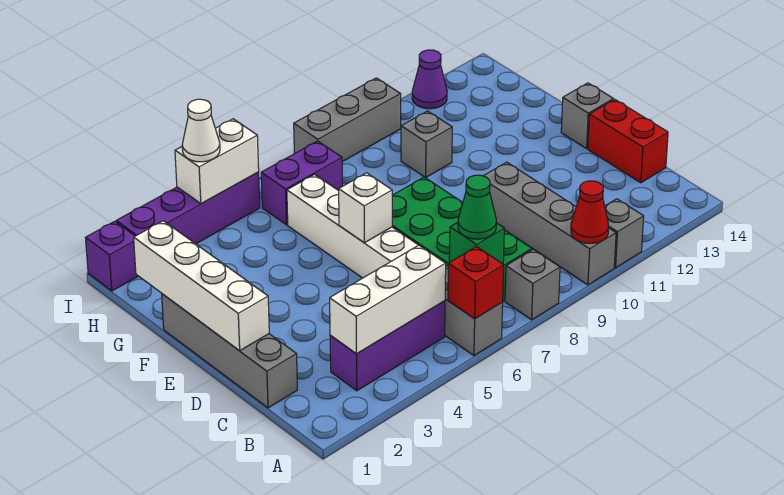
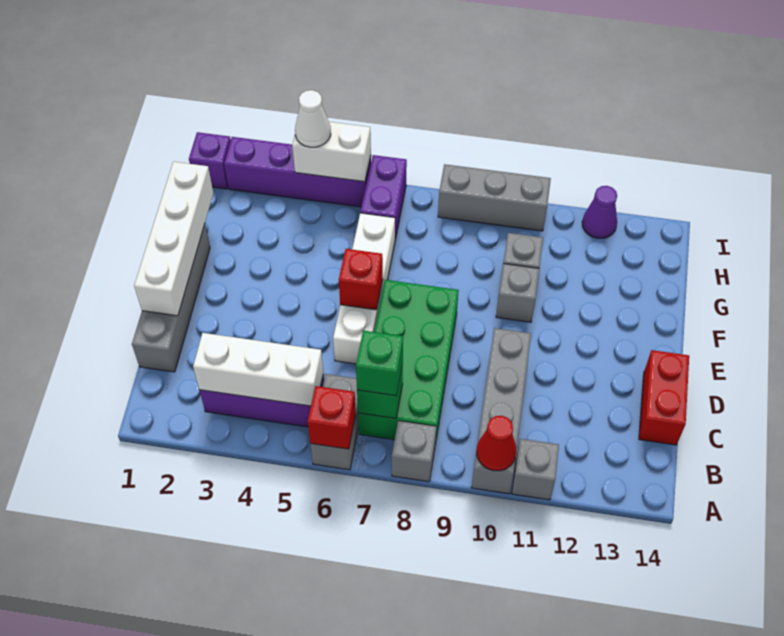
green 1x1 cone [458,175,496,239] -> green 1x1 brick [356,331,403,396]
white 1x1 brick [339,173,392,243] -> red 1x1 brick [339,249,383,310]
grey 1x1 brick [561,83,613,149] -> grey 1x1 brick moved to [496,264,539,322]
purple 1x2 brick [261,141,342,225] -> purple 1x2 brick turned to [360,155,407,240]

